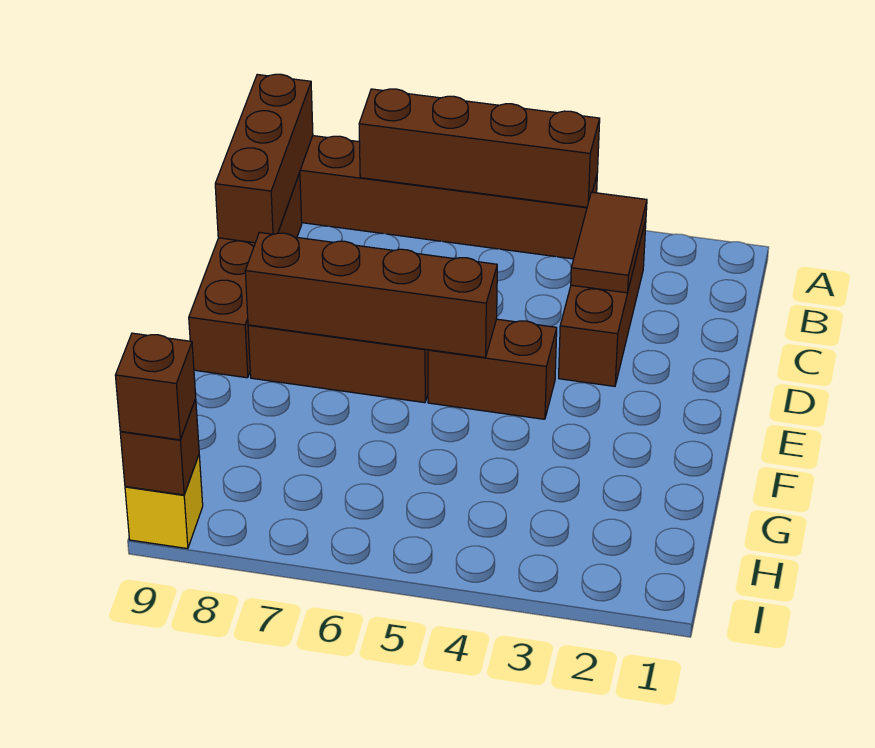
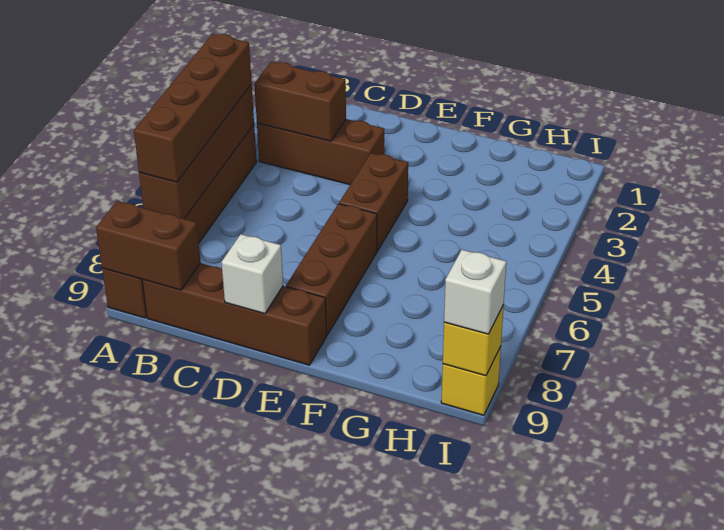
brown 1x3 brick [215,74,313,243] -> brown 1x2 brick [96,201,201,290]
brown 1x2 tile [571,192,647,293] -> brown 1x2 brick [254,62,346,141]
none -> white 1x1 brick [221,234,283,314]
brown 1x4 brick [245,232,497,357] -> brown 1x4 brick moved to [134,34,252,182]
brown 1x1 brick [120,399,199,495] -> yellow 1x1 brick [443,305,504,376]
brown 1x1 brick [115,333,196,440] -> white 1x1 brick [444,250,506,334]

